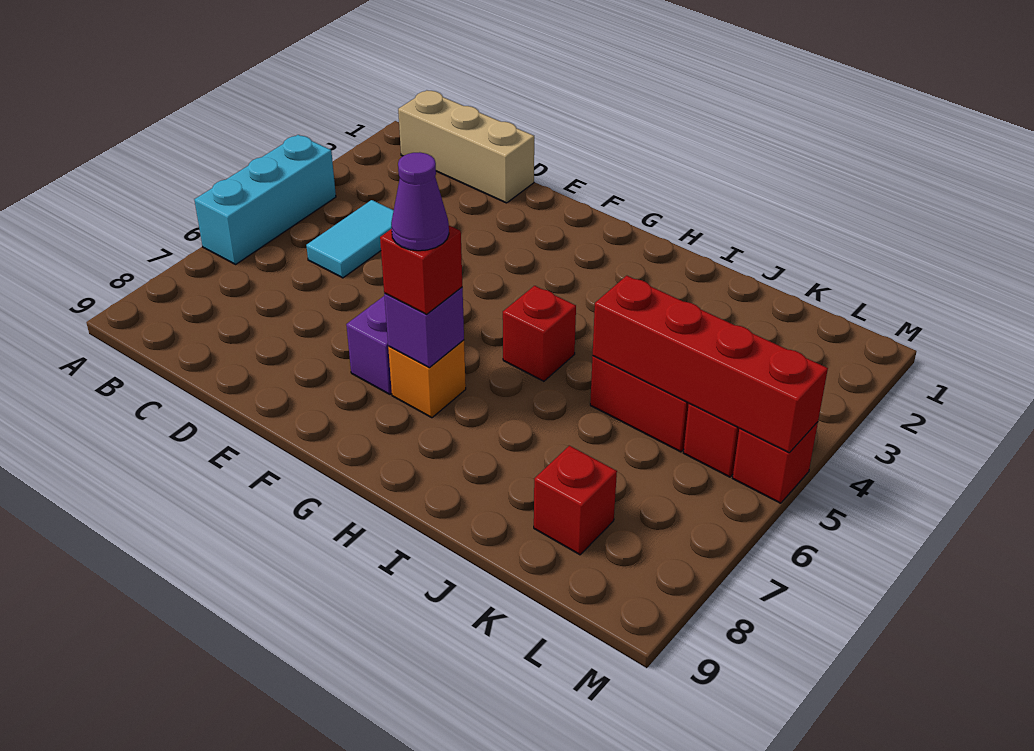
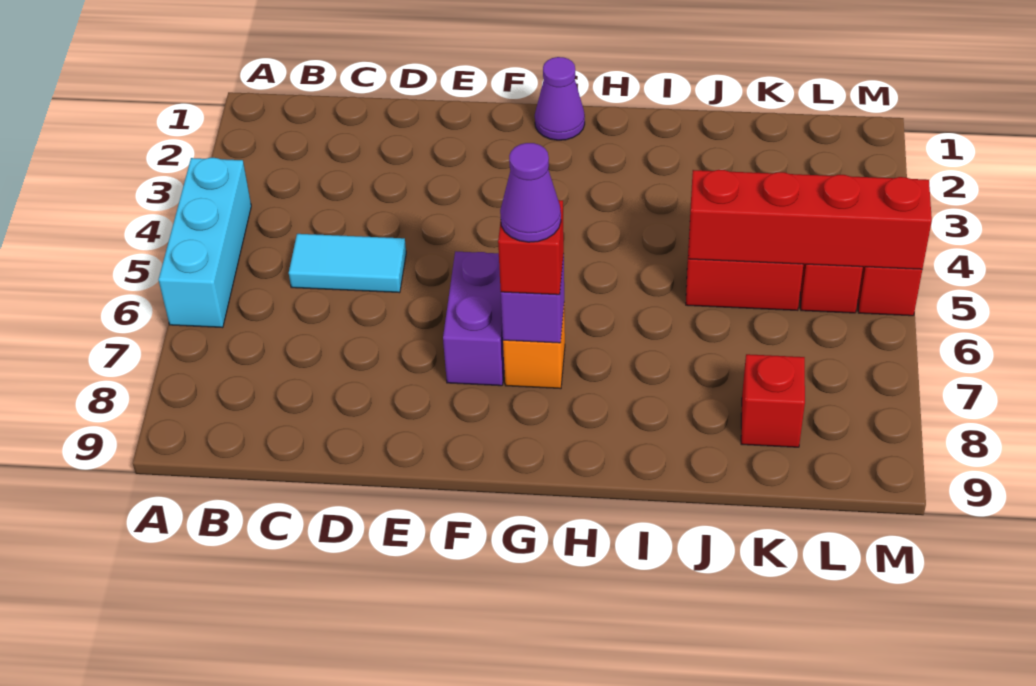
tan 1x3 brick [398,90,534,203] -> none
cyan 1x2 tile [306,200,394,278] -> cyan 1x2 tile turned to [289,234,406,293]
none -> purple 1x1 cone [535,57,585,140]
red 1x1 brick [503,286,576,381] -> none

